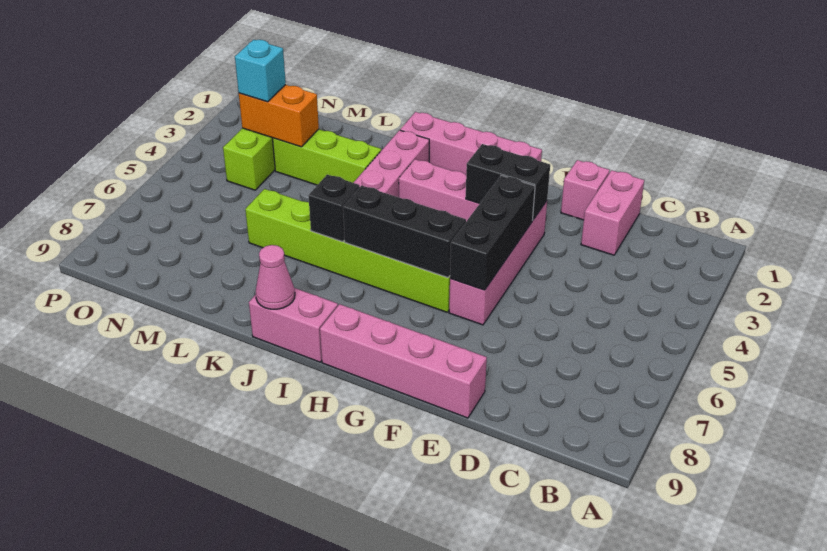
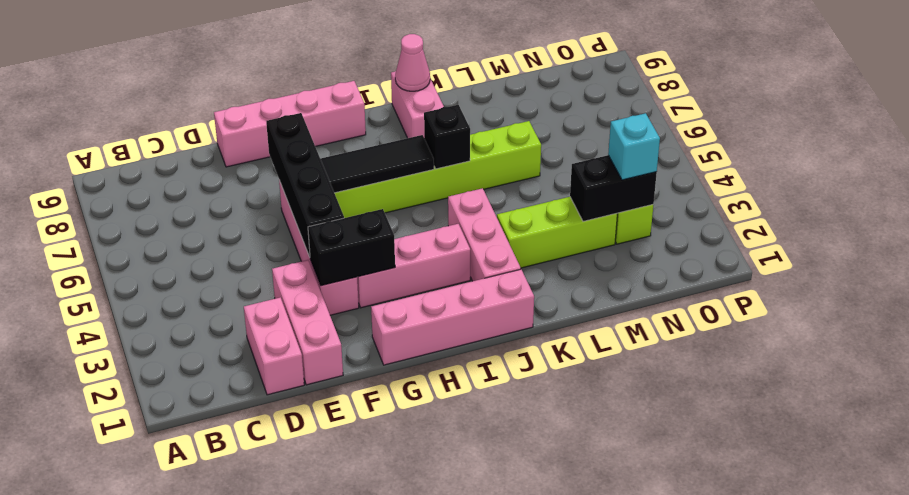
pink 1x1 brick [561,160,610,220] -> pink 1x3 brick [272,260,343,385]
black 1x3 brick [450,175,535,290] -> black 1x4 brick [266,113,344,257]
black 1x3 brick [343,185,466,278] -> black 1x3 tile [320,135,434,193]
pink 1x2 brick [249,288,338,362] -> pink 1x2 brick turned to [391,71,444,138]
orange 1x2 brick [239,85,319,147] -> black 1x2 brick [570,155,657,222]

